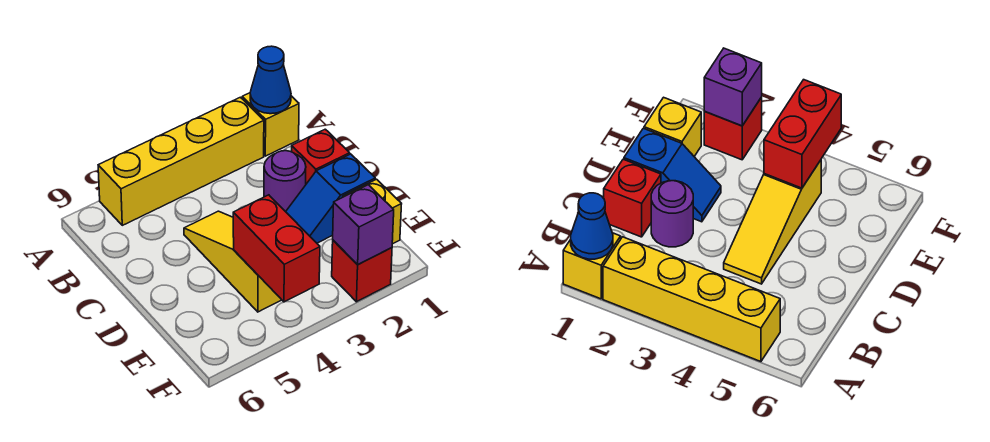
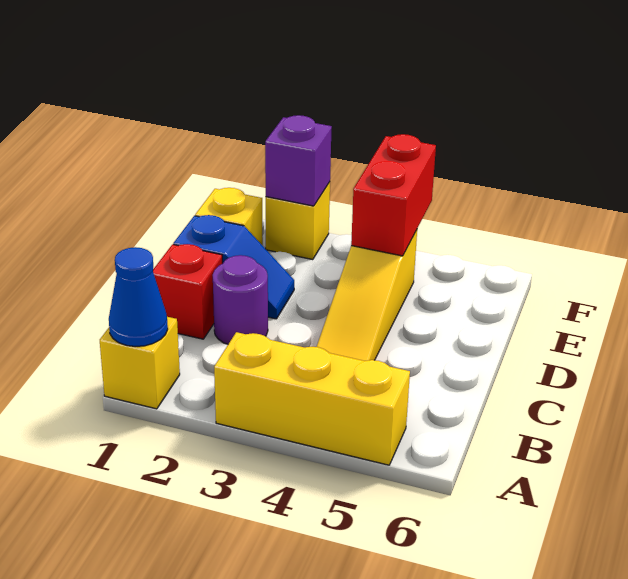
yellow 1x4 brick [98,97,264,225] -> yellow 1x3 brick [214,332,410,465]
red 1x1 brick [332,240,392,302] -> yellow 1x1 brick [266,182,330,260]

